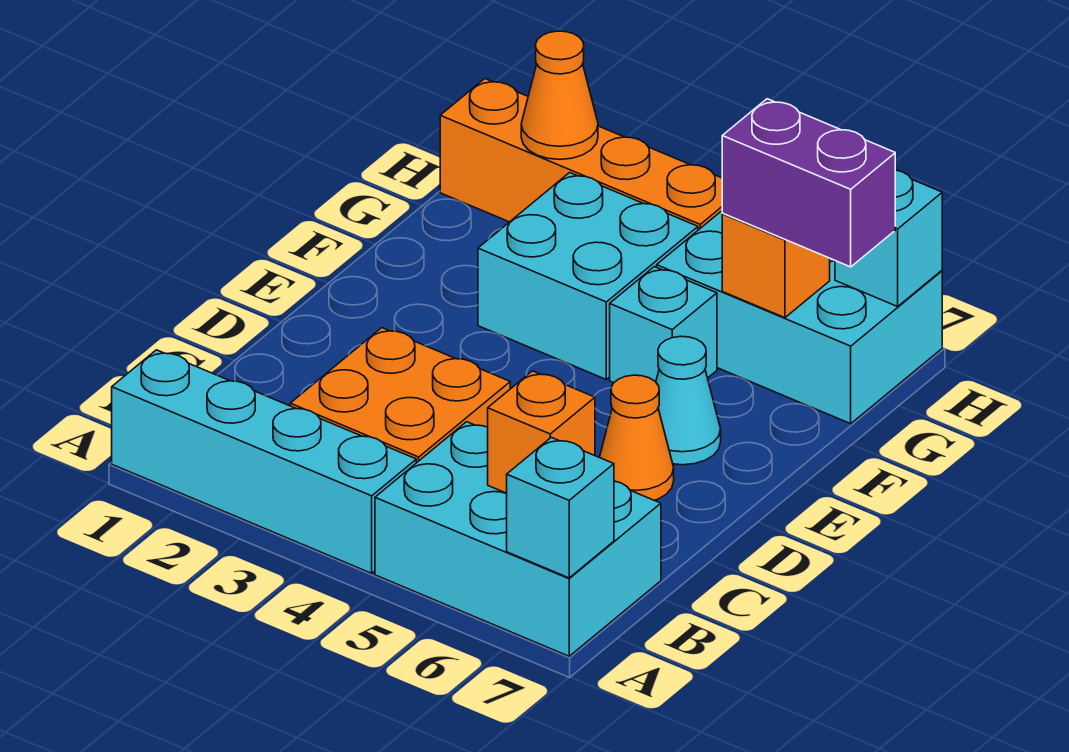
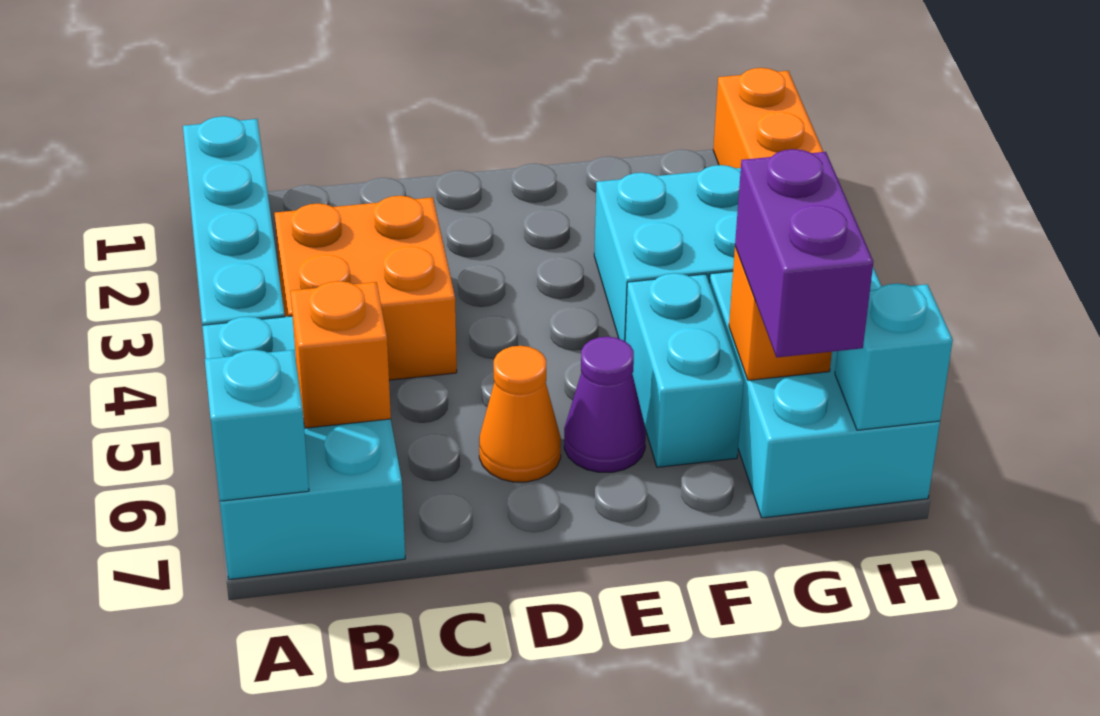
cyan 1x1 cone [656,336,721,465] -> purple 1x1 cone [564,337,646,472]
cyan 1x1 brick [610,267,717,383] -> cyan 1x2 brick [625,273,743,467]
orange 1x1 cone [521,31,598,159] -> none

